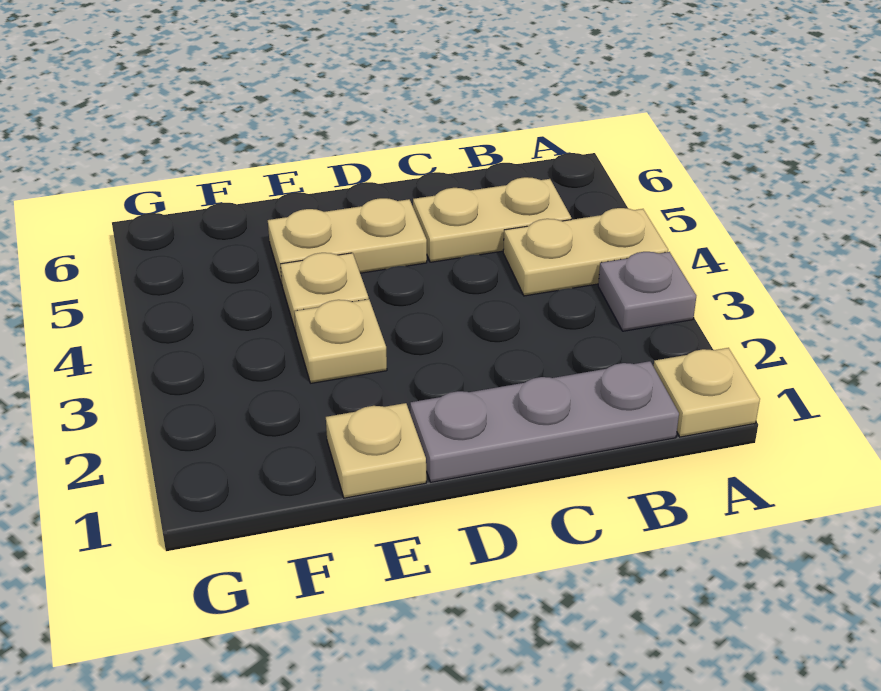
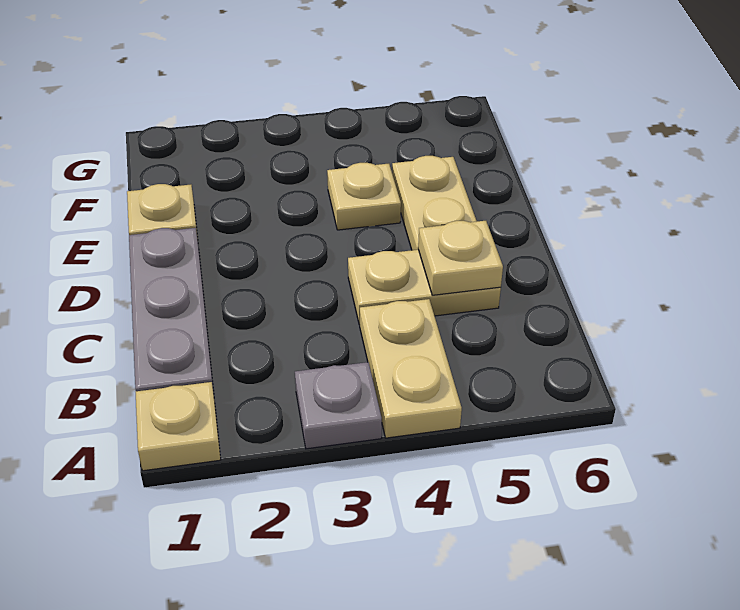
tan 1x2 plate [413,177,571,262] -> tan 1x2 plate turned to [348,250,501,325]
tan 1x1 plate [294,299,387,383] -> tan 1x1 plate moved to [418,221,503,295]

